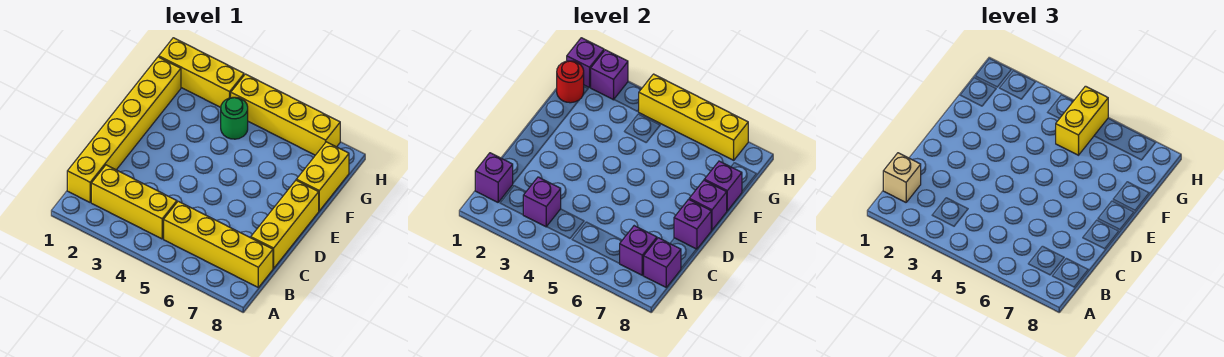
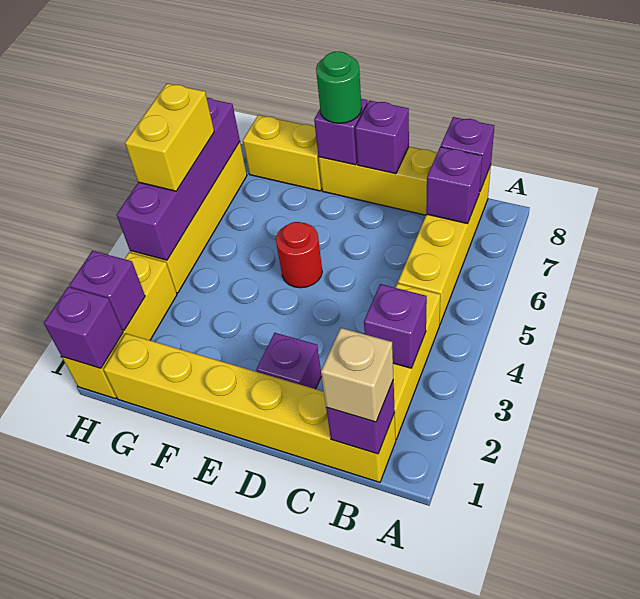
purple 1x1 brick [704,161,742,211] -> purple 1x1 brick moved to [256,333,322,389]
red 1x1 round brick [557,61,584,103] -> red 1x1 round brick moved to [276,222,322,288]
green 1x1 round brick [221,97,248,139] -> green 1x1 round brick moved to [316,51,362,123]
yellow 1x2 brick [1056,86,1108,155] -> yellow 1x2 brick turned to [125,84,214,191]
yellow 1x4 brick [639,74,748,160] -> purple 1x4 brick [117,98,240,260]

